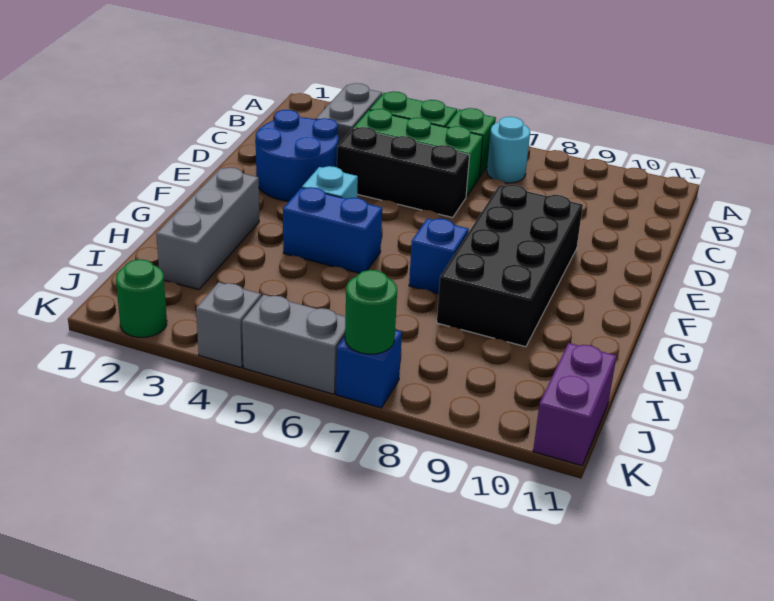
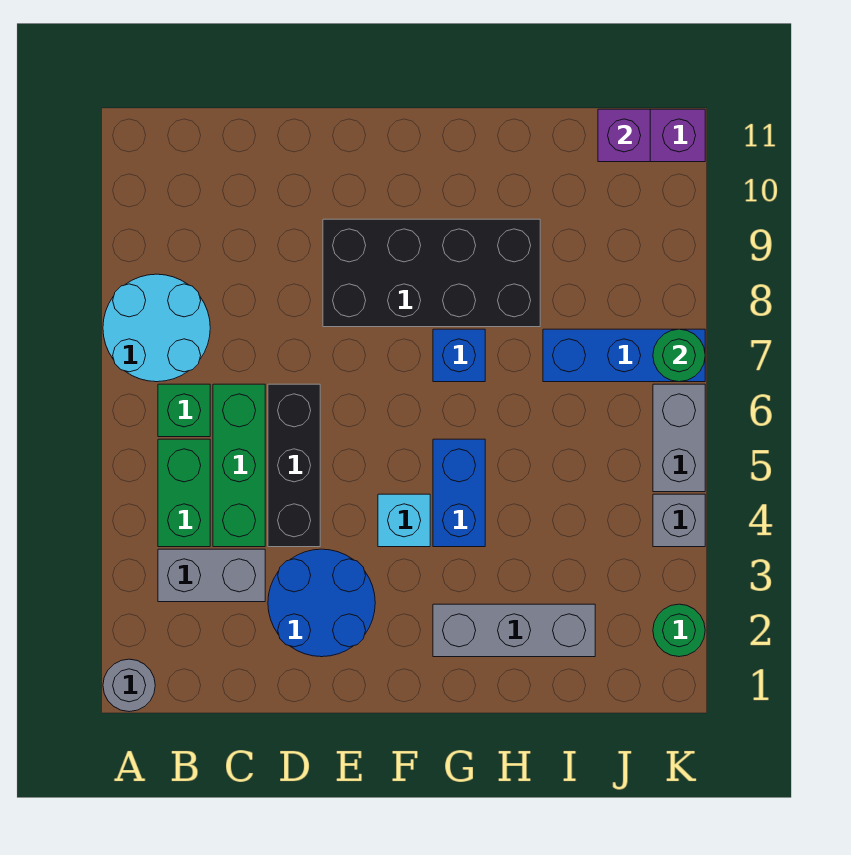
none -> grey 1x1 round brick [103,659,155,712]
cyan 1x1 round brick [487,117,530,183] -> cyan 2x2 round brick [103,274,210,382]
none -> purple 1x1 brick [598,109,650,162]
blue 1x1 brick [336,330,402,408] -> blue 1x3 brick [543,329,705,382]

